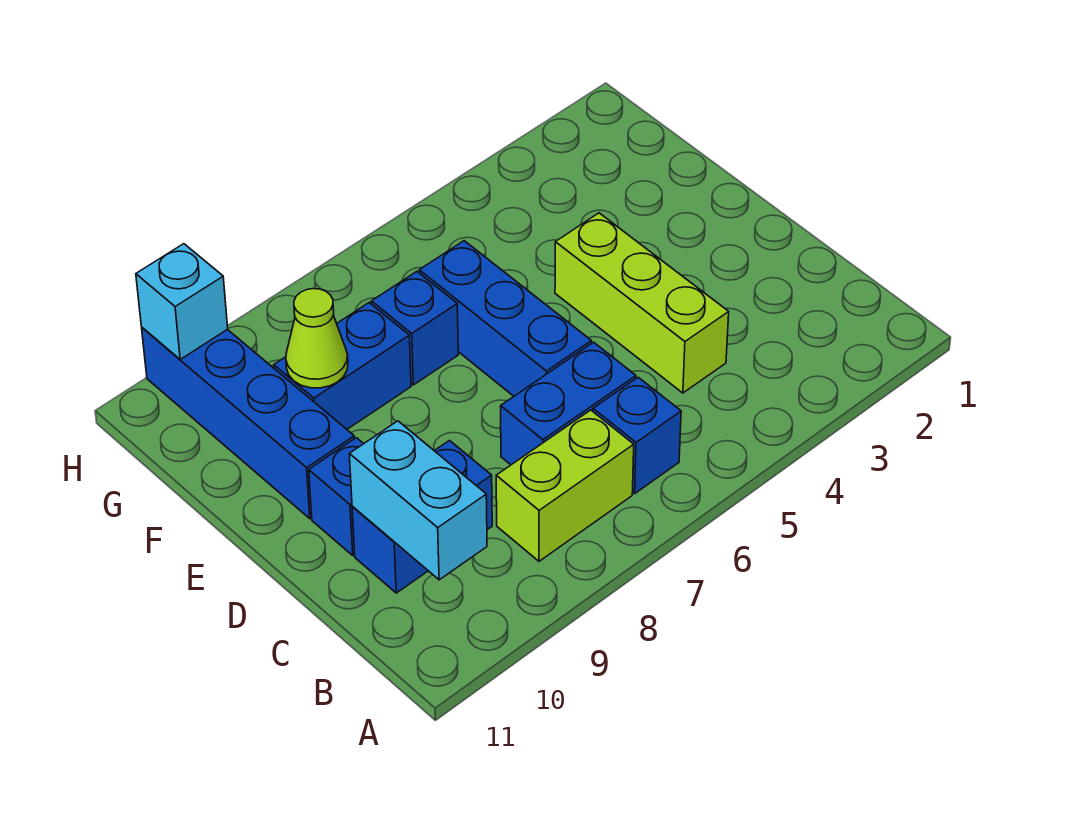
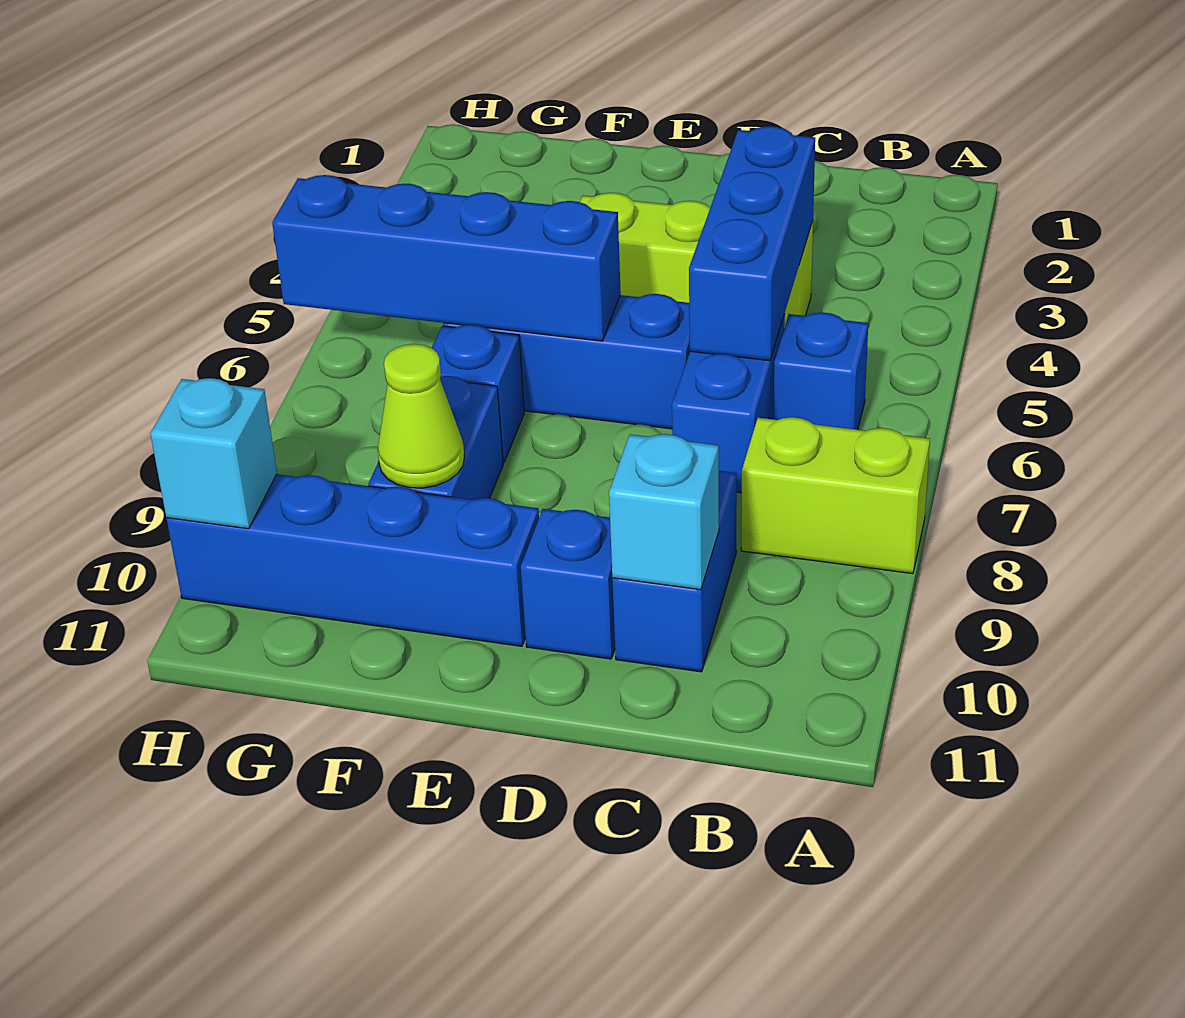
lime 1x2 brick [496,410,634,561] -> lime 1x2 brick turned to [741,417,930,574]
cyan 1x2 brick [349,421,487,580] -> cyan 1x1 brick [609,434,719,590]
none -> blue 1x3 brick [689,126,815,361]
none -> blue 1x4 brick [272,175,621,341]

